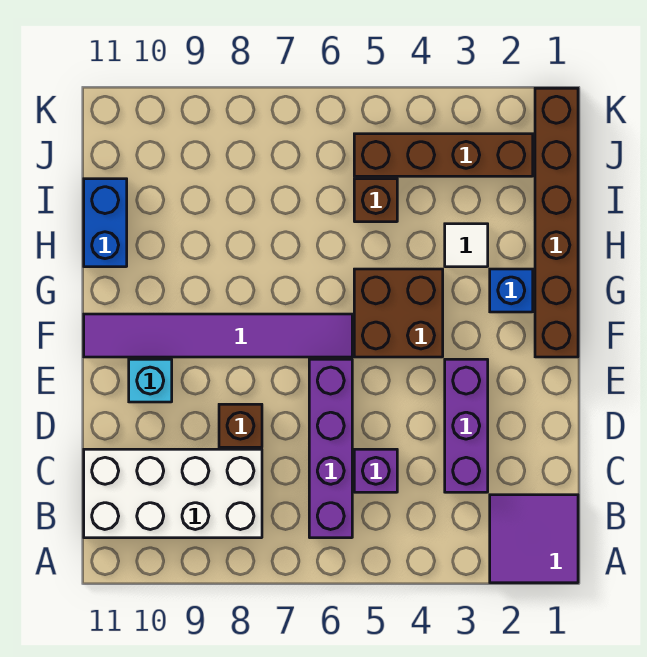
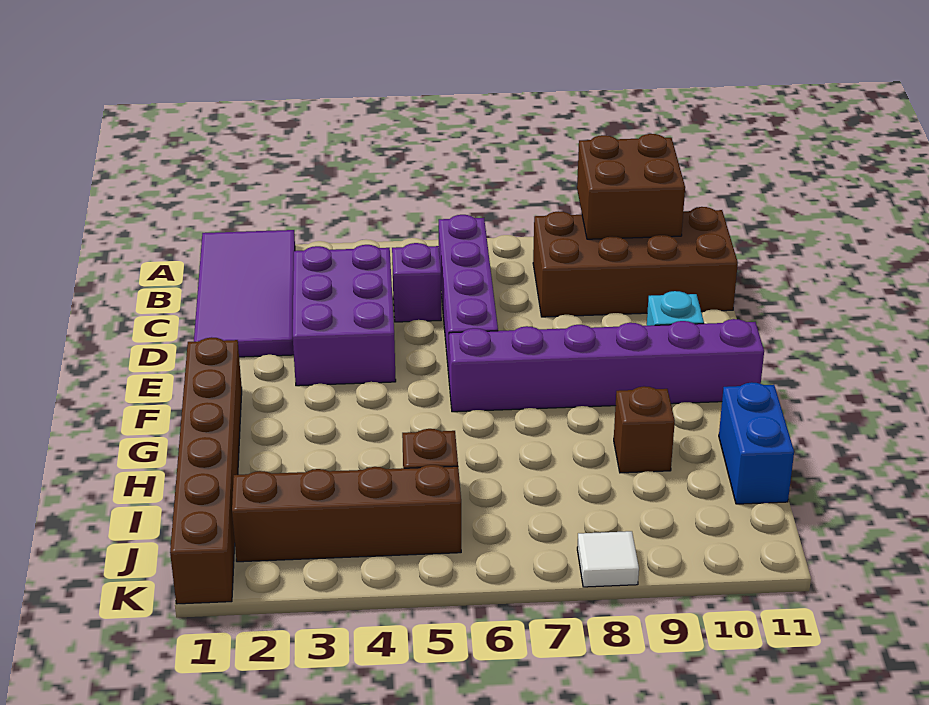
purple 2x2 tile [490,495,578,583] -> purple 2x4 tile [194,230,295,357]
white 2x4 brick [84,449,262,538] -> brown 2x4 brick [533,207,738,317]
purple 1x3 brick [445,359,488,492] -> purple 2x3 brick [293,245,396,386]
brown 1x1 brick [219,404,262,447] -> brown 1x1 brick moved to [614,386,675,473]
brown 2x2 brick [354,269,443,357] -> brown 2x2 brick moved to [577,134,685,239]
purple 1x6 tile [84,314,352,357] -> purple 1x6 brick [449,319,764,412]
blue 1x1 brick [490,269,533,312] -> none
white 1x1 tile [445,224,488,267] -> white 1x1 tile moved to [577,531,639,587]

